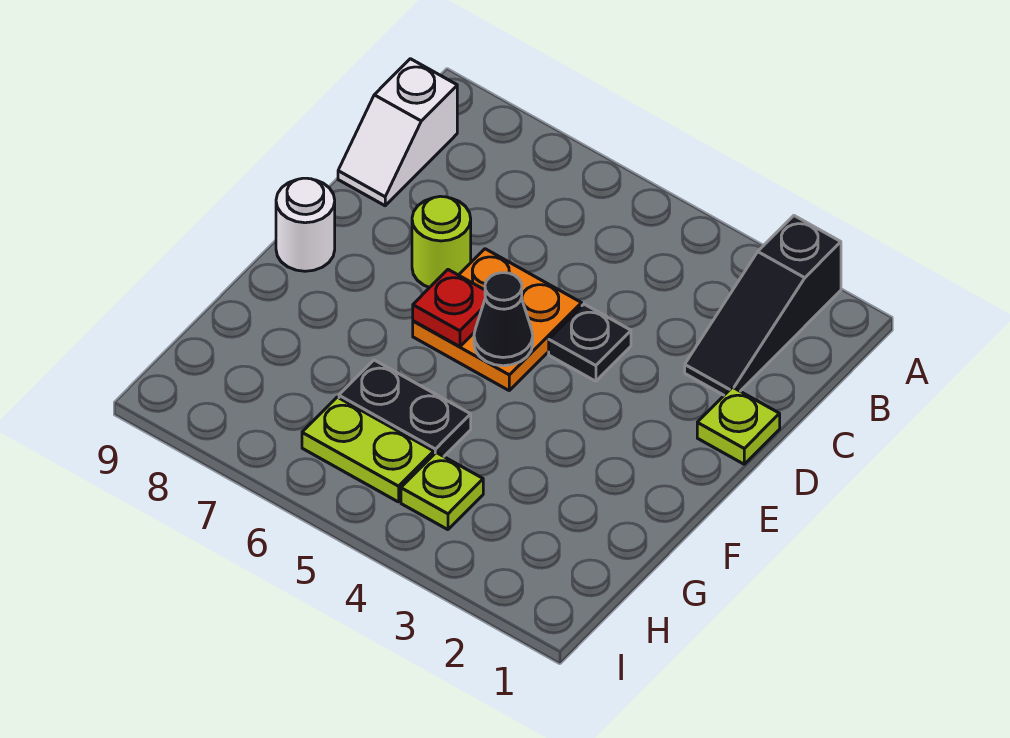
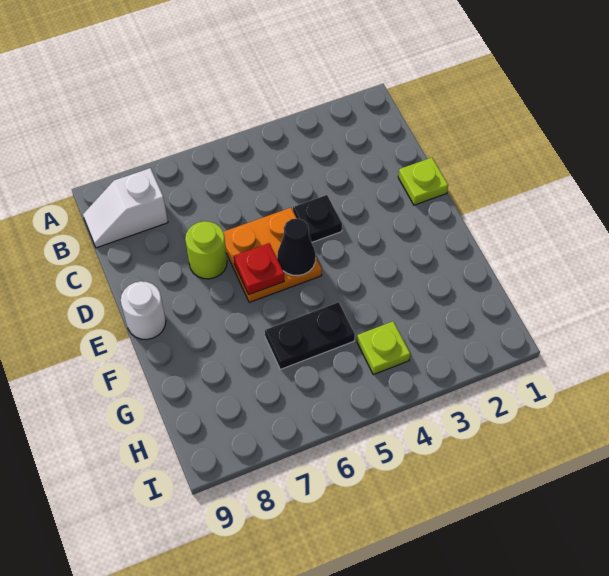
black 1x3 slope [685,216,841,395] -> none
white 1x2 slope [338,59,457,206] -> white 1x2 slope turned to [83,168,168,248]
lime 1x2 plate [302,397,434,502] -> none

